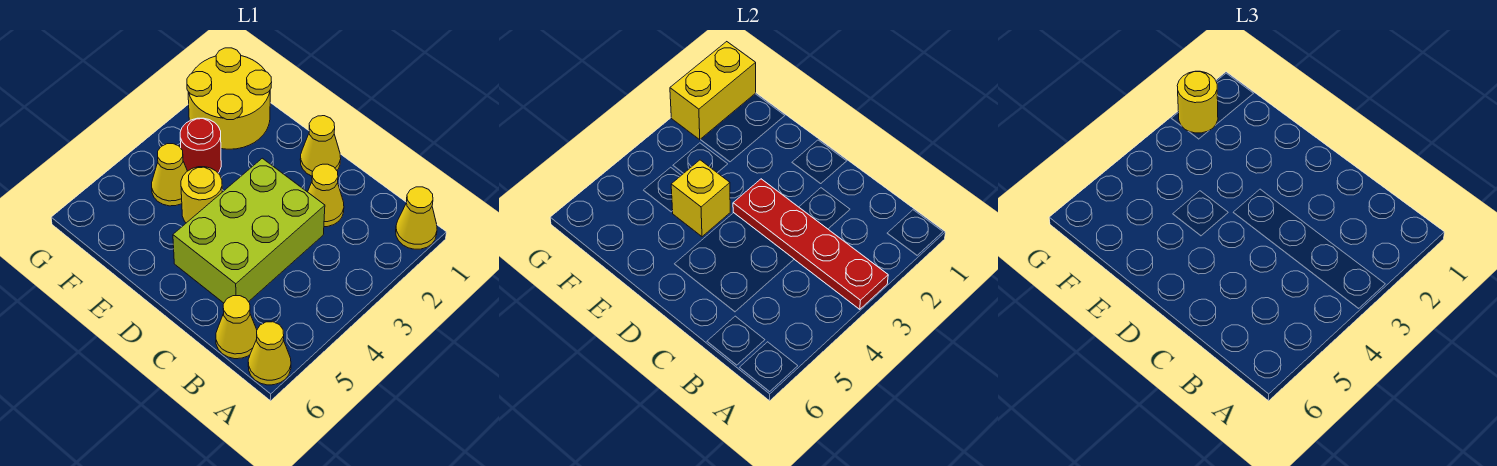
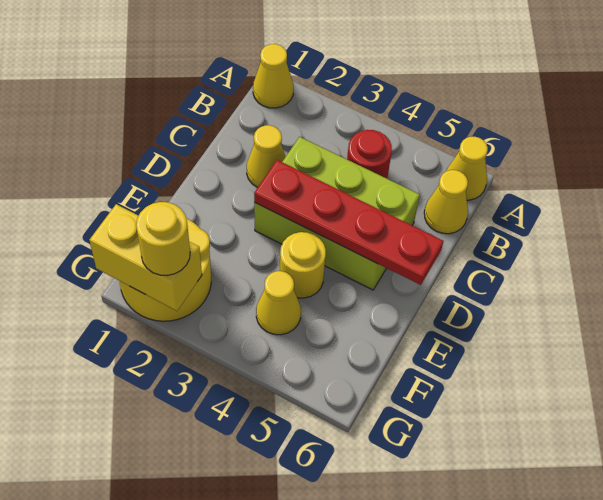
red 1x4 plate [733,179,888,309] -> red 1x4 plate turned to [254,160,443,285]
yellow 1x1 cone [300,116,341,176] -> none
yellow 1x1 brick [671,160,730,237] -> none
red 1x1 round brick [180,118,221,173] -> red 1x1 round brick moved to [347,130,392,178]

